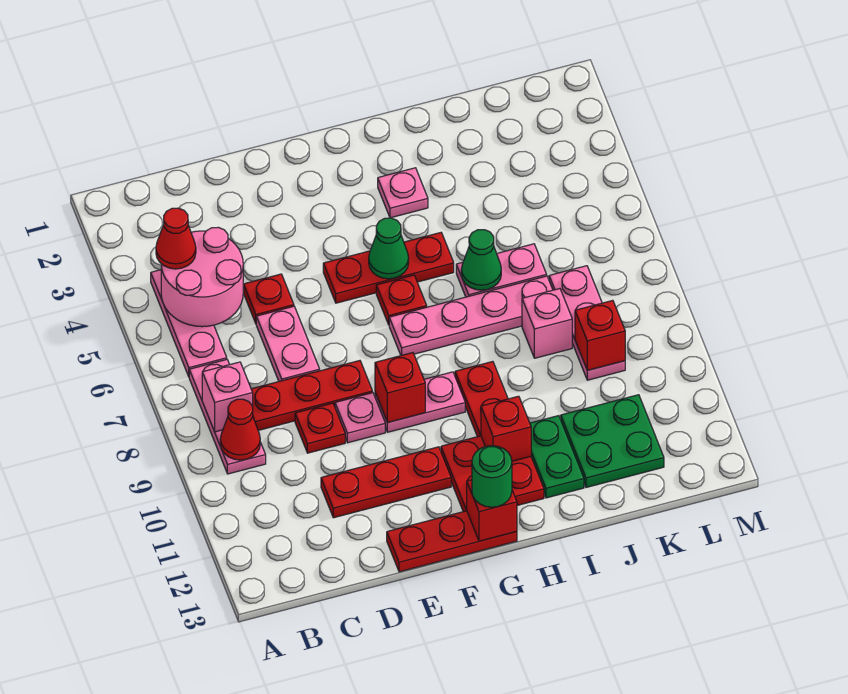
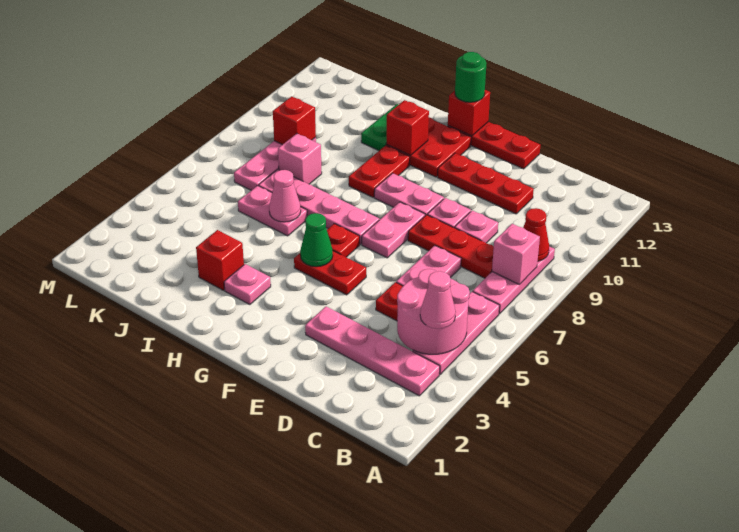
none -> pink 1x4 plate [305,307,440,396]
red 1x1 cone [156,208,196,269] -> pink 1x1 cone [420,271,456,329]
red 1x1 plate [295,403,345,453] -> pink 1x1 plate [455,210,498,243]
red 1x3 plate [323,233,454,303] -> red 1x2 plate [294,251,366,295]
none -> pink 1x2 plate [362,202,425,258]
red 1x1 brick [375,353,425,423] -> red 1x1 brick moved to [196,230,244,290]
green 1x1 cone [461,230,501,290] -> pink 1x1 cone [269,170,301,222]
green 2x2 plate [561,395,664,487] -> none

